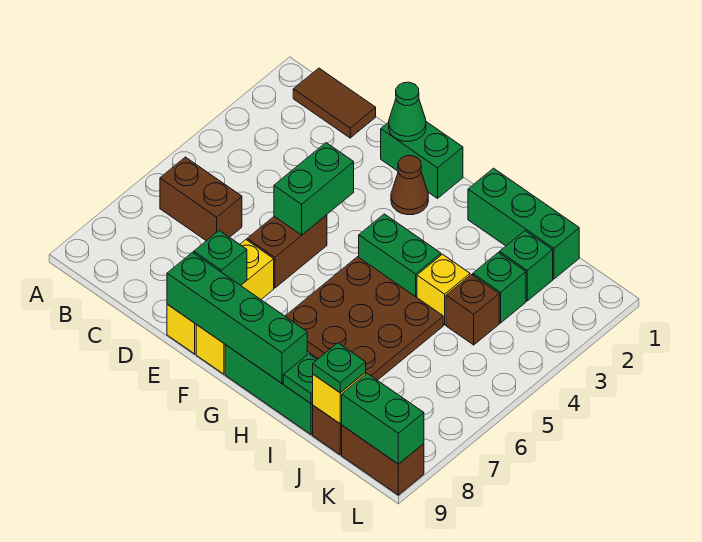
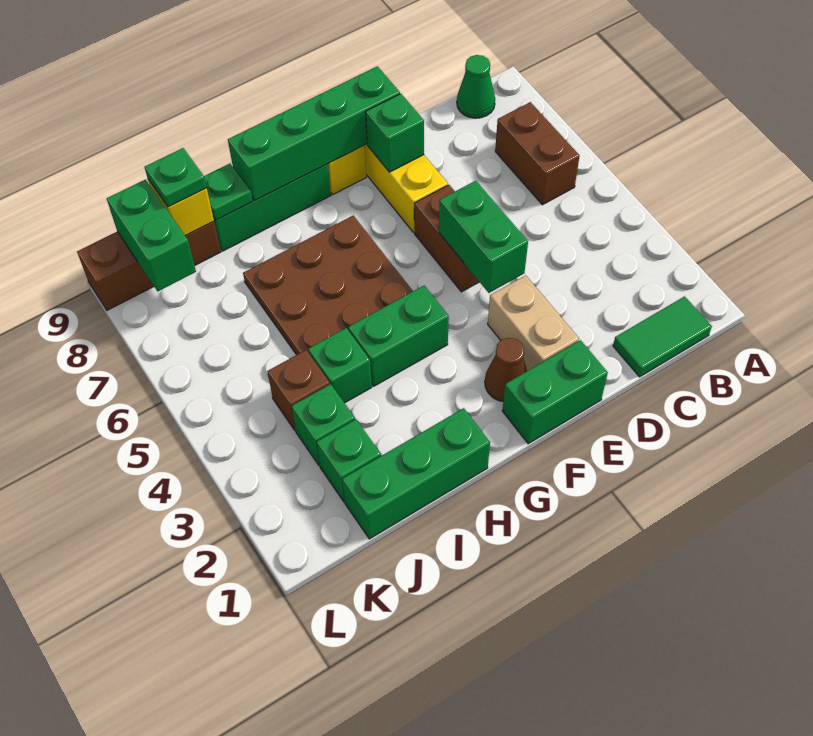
brown 1x2 tile [293,68,376,138] -> green 1x2 tile [613,296,712,377]
brown 1x2 brick [160,157,242,241] -> brown 1x2 brick turned to [495,102,579,205]
green 1x1 cone [389,82,426,141] -> green 1x1 cone moved to [457,55,495,118]
none -> tan 1x2 brick [488,275,579,371]
yellow 1x1 brick [417,254,470,325] -> green 1x1 brick [308,328,372,403]
green 1x2 brick [342,373,424,464] -> green 1x2 brick turned to [107,180,196,291]

